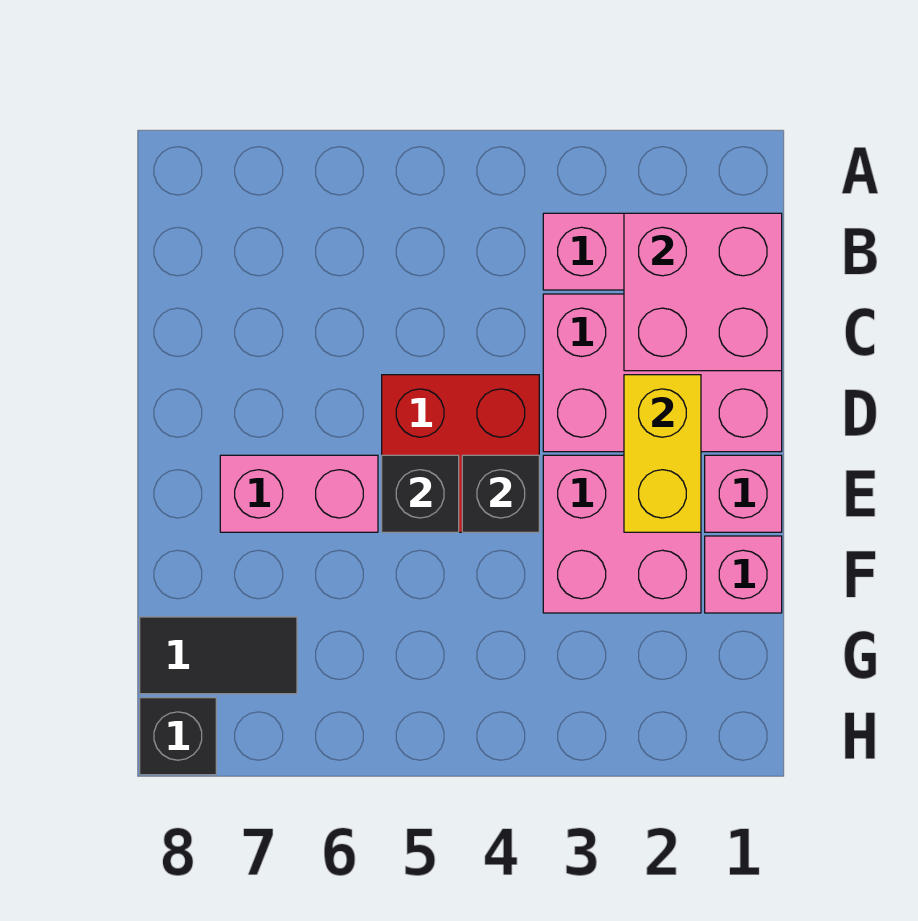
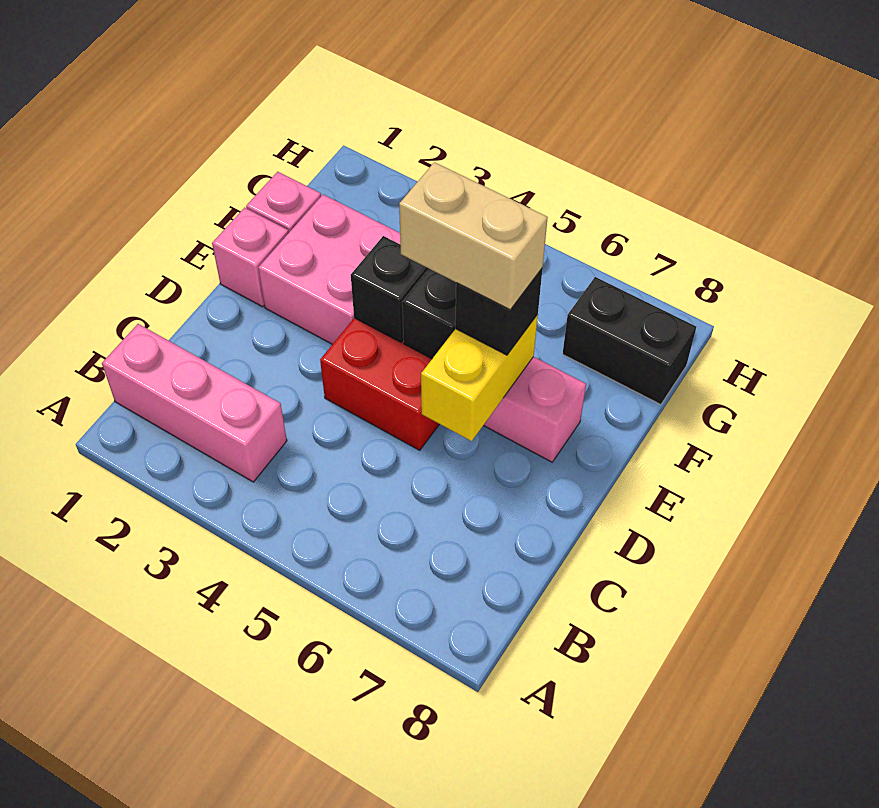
pink 2x2 brick [624,213,782,371] -> none
pink 2x3 brick [543,294,782,452] -> none
yellow 1x2 brick [624,375,701,532] -> yellow 1x2 brick moved to [421,314,538,441]
none -> tan 1x2 brick [399,162,548,310]
black 1x2 tile [140,617,297,694] -> black 1x2 brick [563,277,696,405]
black 1x1 brick [140,698,216,775] -> black 1x1 brick moved to [455,269,542,355]

